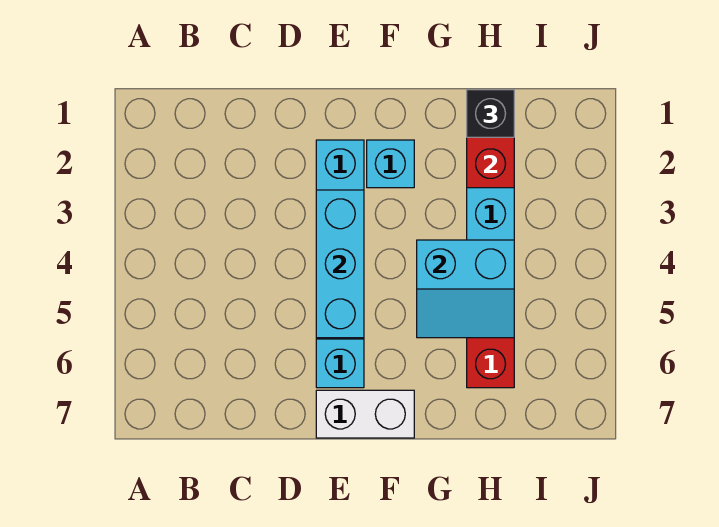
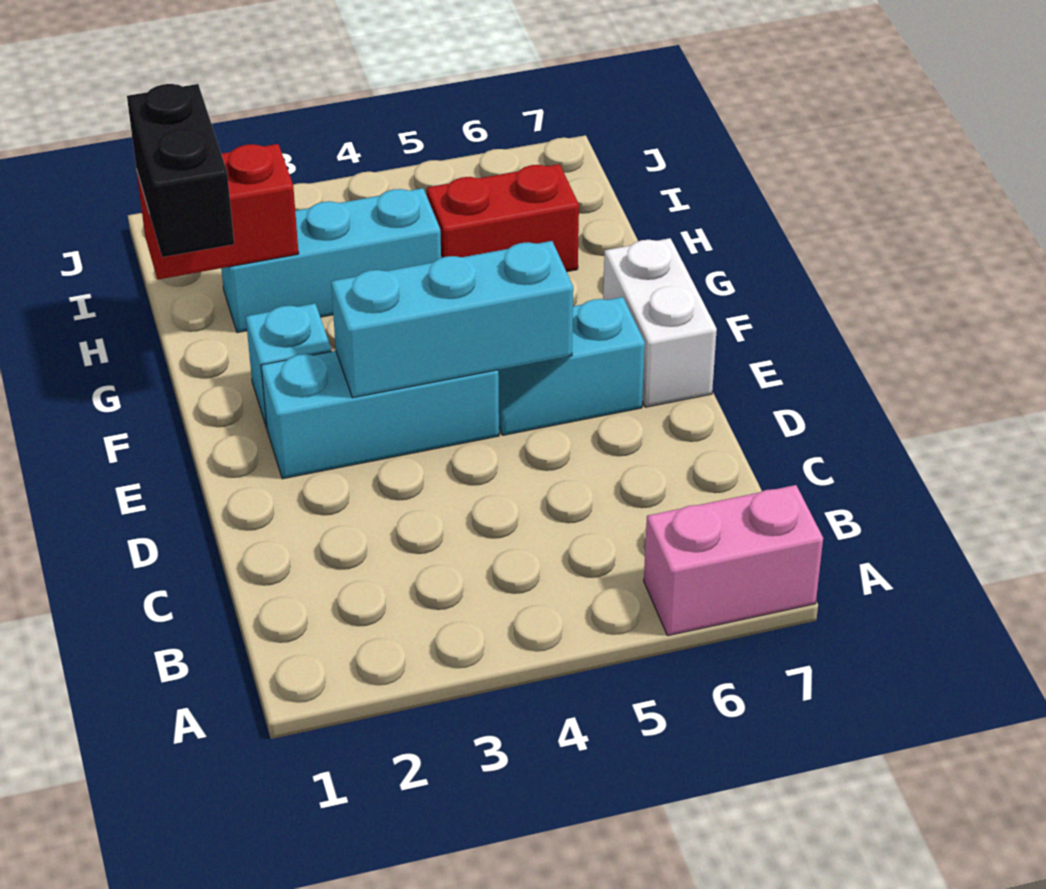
none -> pink 1x2 brick [644,485,823,636]
cyan 2x2 slope [417,240,514,338] -> none
black 1x1 brick [467,90,514,137] -> black 1x2 brick [127,84,234,257]

